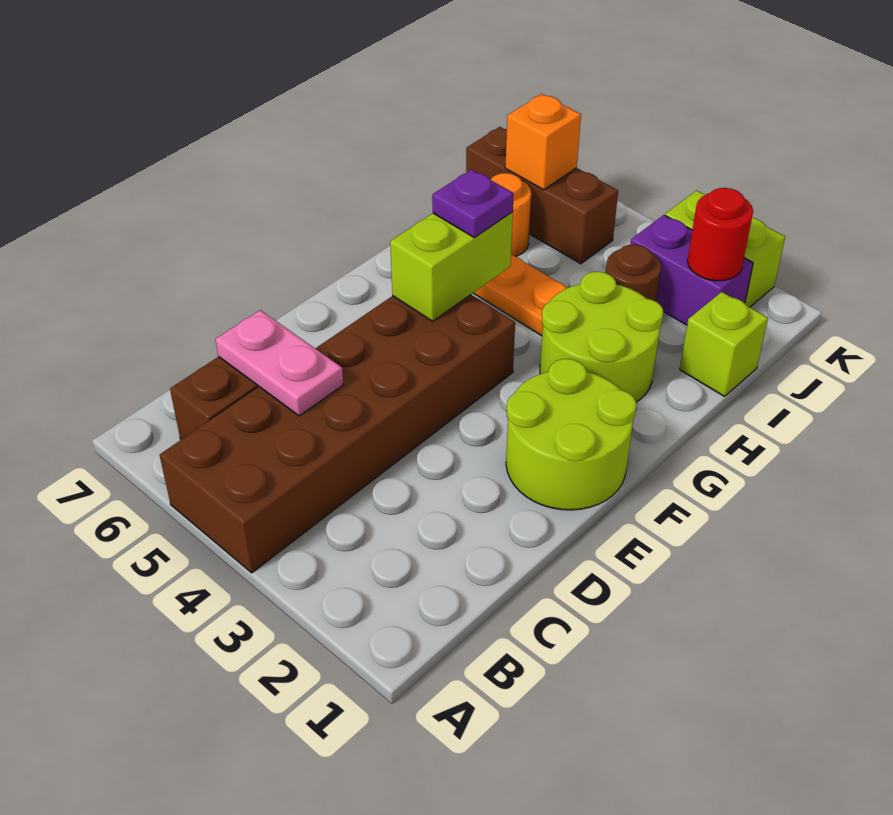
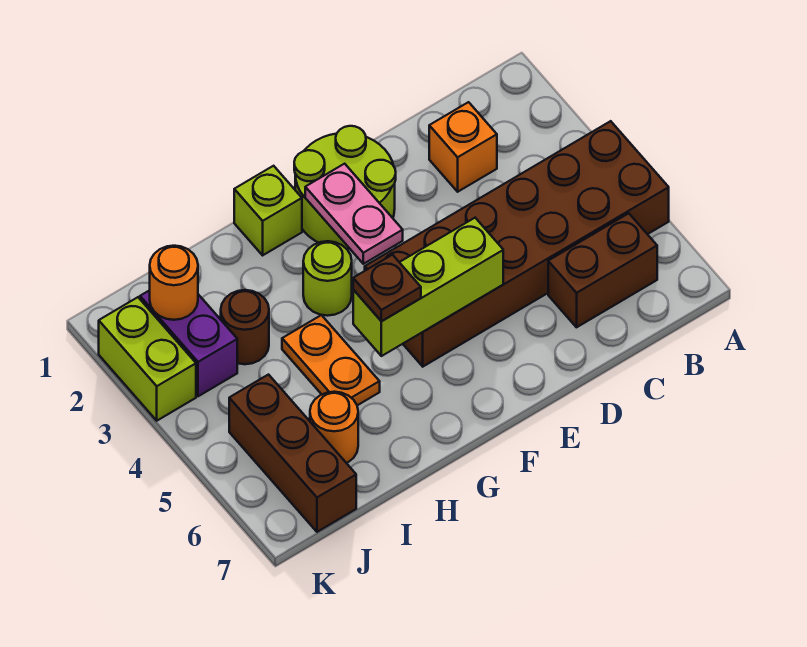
pink 1x2 plate [216,310,343,416] -> pink 1x2 plate moved to [305,164,403,264]
lime 1x2 brick [390,212,513,321] -> lime 1x3 brick [353,218,503,356]
lime 2x2 round brick [540,272,663,402] -> lime 1x1 round brick [303,241,352,316]
purple 1x1 plate [432,169,514,237] -> brown 1x1 plate [353,255,421,321]
lime 1x1 brick [680,292,768,396] -> lime 1x1 brick moved to [234,166,302,255]
red 1x1 round brick [687,188,753,281] -> orange 1x1 round brick [150,246,198,320]
orange 1x1 brick [505,94,581,190] -> orange 1x1 brick moved to [429,102,497,192]

